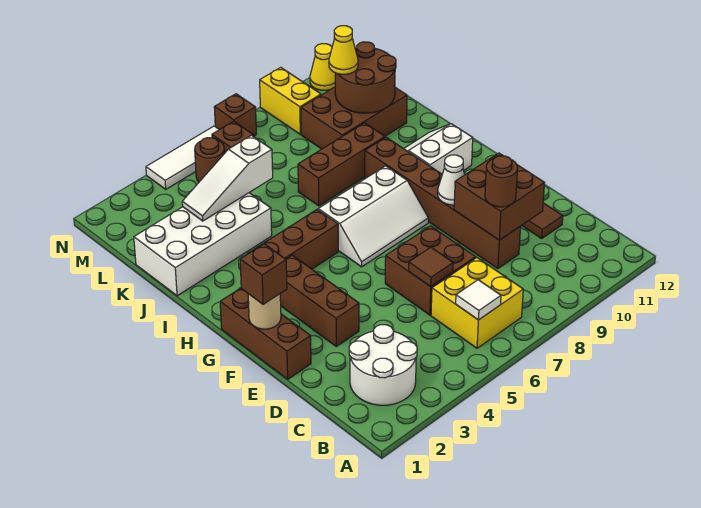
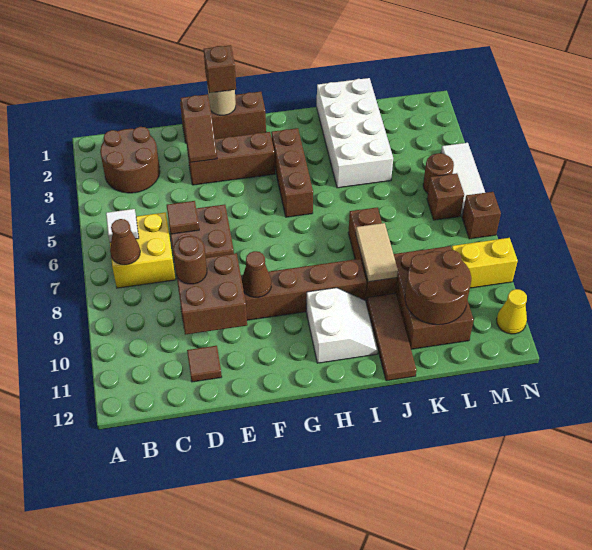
white 2x2 round brick [349,325,417,405] -> brown 2x2 round brick [100,127,160,193]
none -> brown 1x1 cone [110,219,140,265]
none -> brown 1x2 slope [181,94,217,162]
white 1x1 cone [438,155,465,205] -> brown 1x1 cone [242,251,271,297]
white 2x3 slope [318,166,429,267] -> none
none -> tan 1x2 tile [356,223,398,282]
none -> brown 1x3 tile [367,293,417,381]
white 1x3 slope [182,135,273,221] -> none
yellow 1x1 cone [329,26,358,74] -> none

